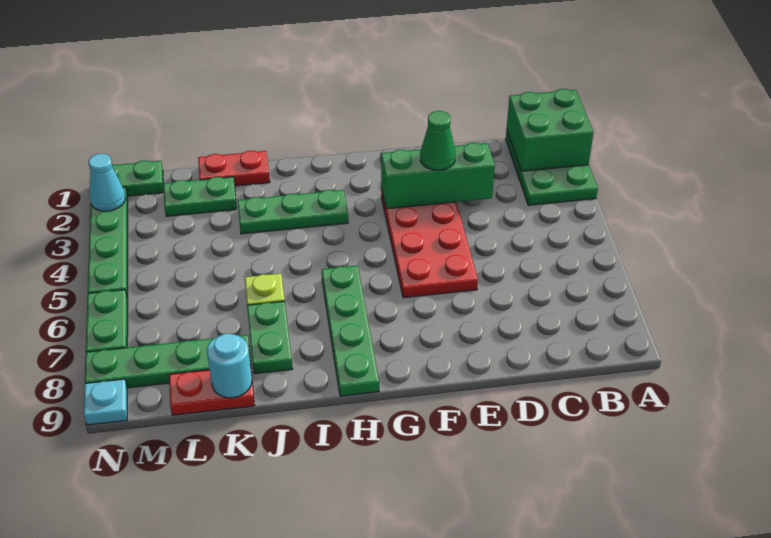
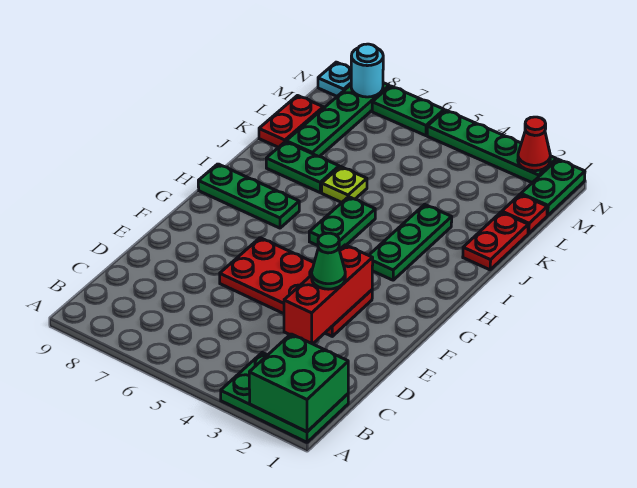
green 1x3 brick [381,143,495,209] -> red 1x3 brick [284,245,373,344]
green 1x4 plate [322,266,379,396] -> green 1x3 plate [198,164,299,228]
green 1x2 plate [164,177,237,216] -> green 1x2 plate moved to [309,197,375,250]
cyan 1x1 round brick [207,334,252,398] -> cyan 1x1 round brick moved to [351,44,383,97]
none -> red 1x1 plate [502,194,547,234]
cyan 1x1 cone [88,154,126,211] -> red 1x1 cone [518,117,550,171]

